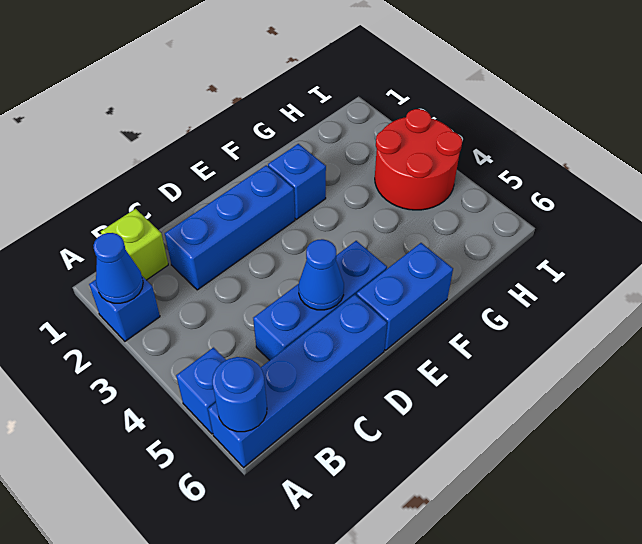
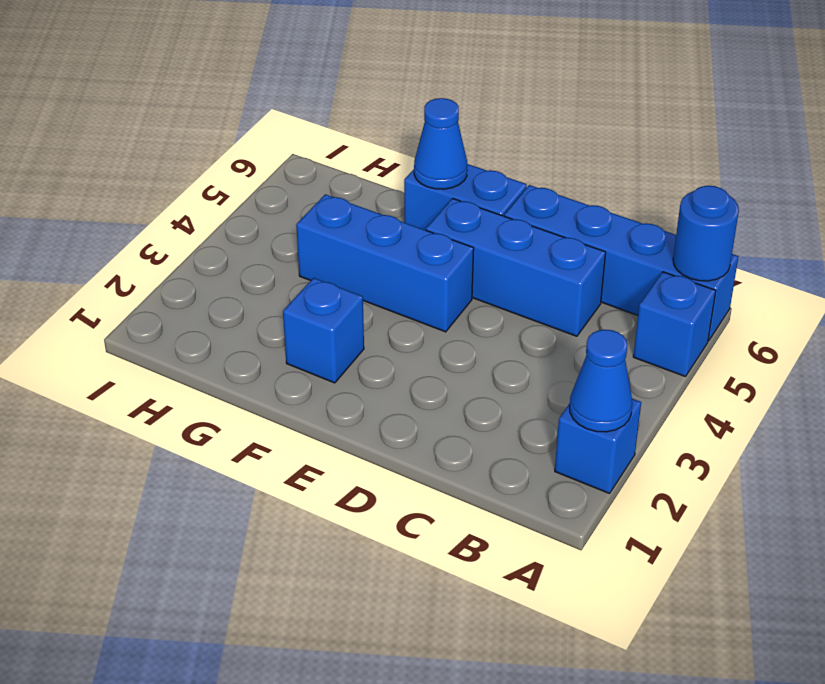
lime 1x1 brick [101,209,168,280] -> none
blue 1x3 brick [165,165,295,290] -> blue 1x3 brick moved to [296,194,474,332]
blue 1x1 cone [299,239,344,310] -> blue 1x1 cone moved to [414,98,467,189]
red 2x2 round brick [375,109,462,210] -> none

